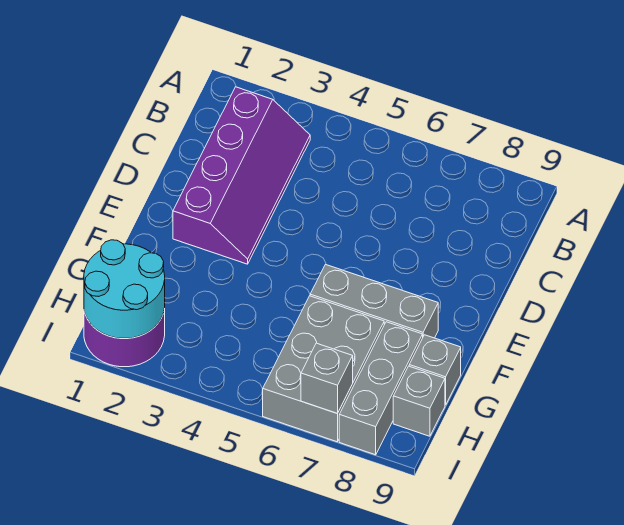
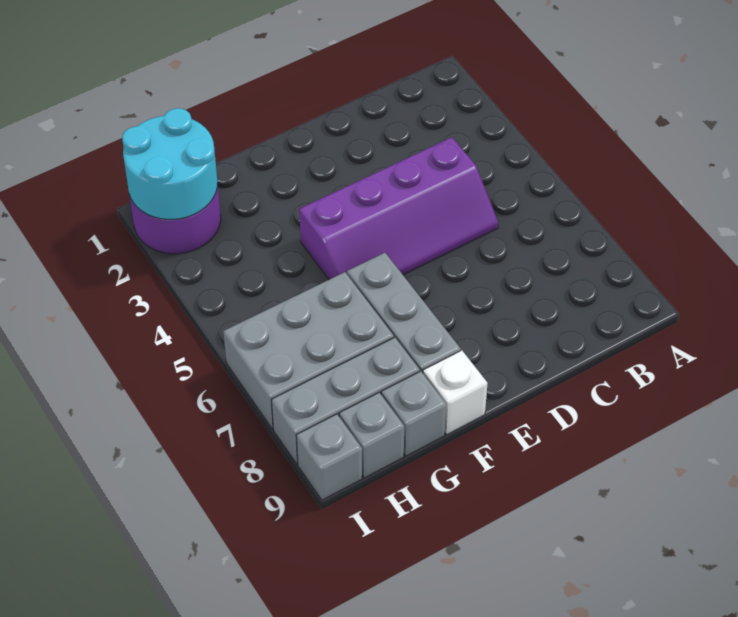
purple 2x4 slope [173,87,310,264] -> purple 2x4 slope moved to [299,137,498,280]
none -> white 1x1 brick [423,350,488,435]
grey 1x1 brick [301,343,353,414] -> grey 1x1 brick moved to [296,414,362,500]

